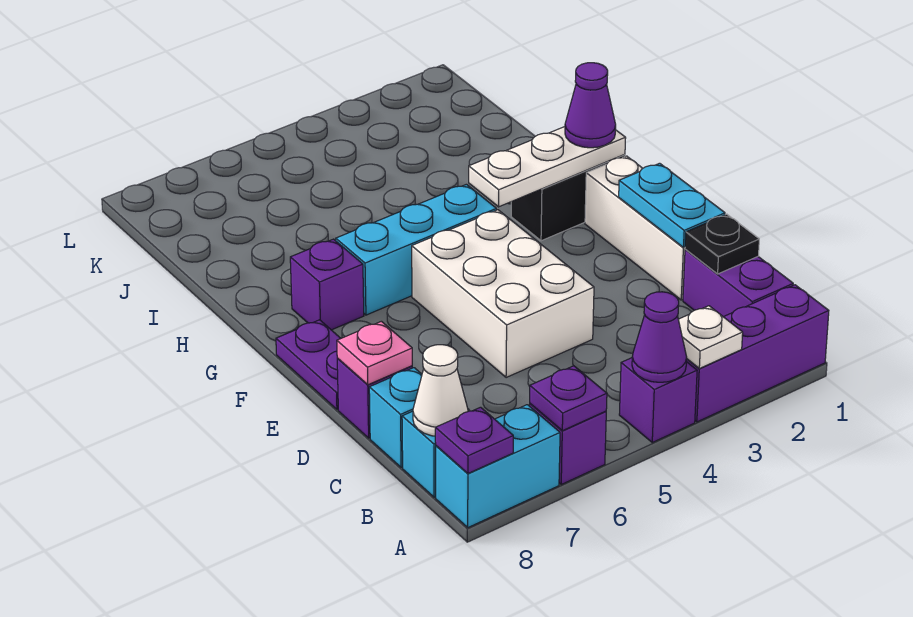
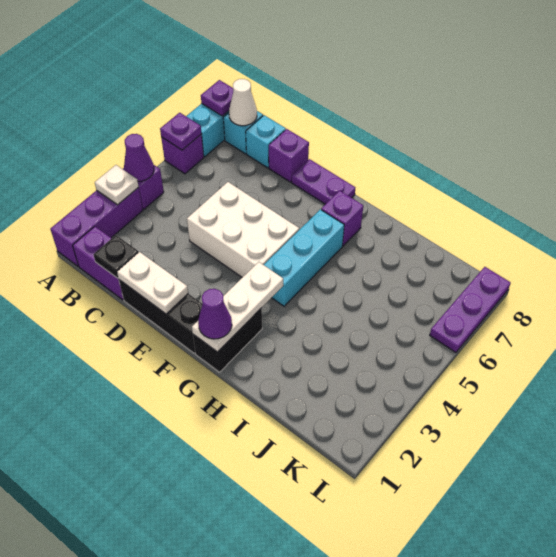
white 1x3 brick [585,156,685,300] -> black 1x3 brick [119,280,203,353]
cyan 1x2 plate [619,163,725,247] -> white 1x2 plate [117,252,188,314]
pink 1x1 plate [337,321,412,385] -> none
none -> purple 1x3 plate [430,267,511,353]

